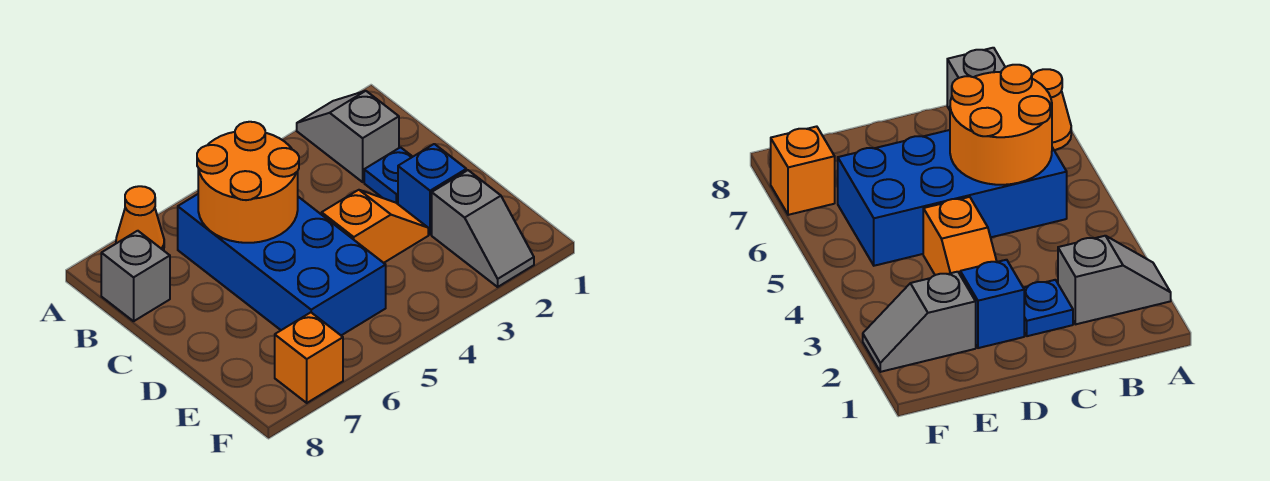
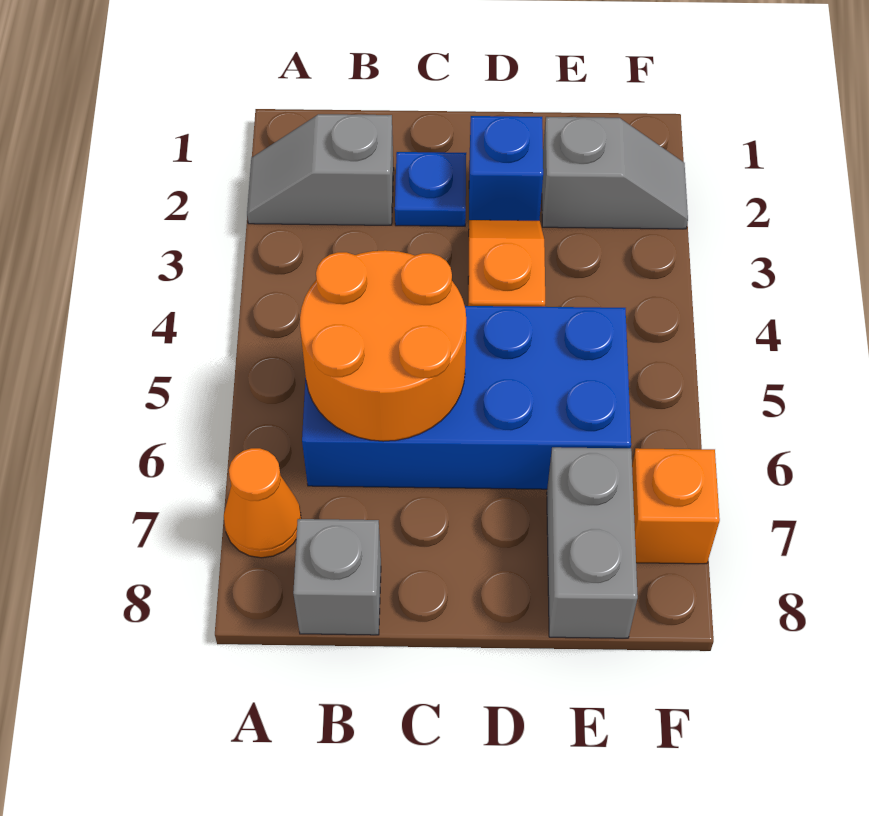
none -> grey 1x2 brick [547,447,638,638]

